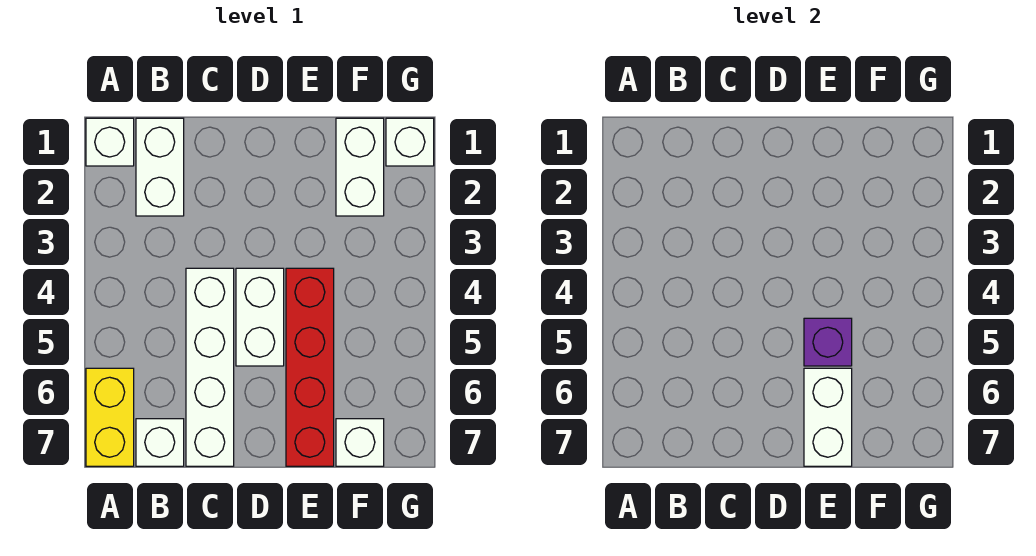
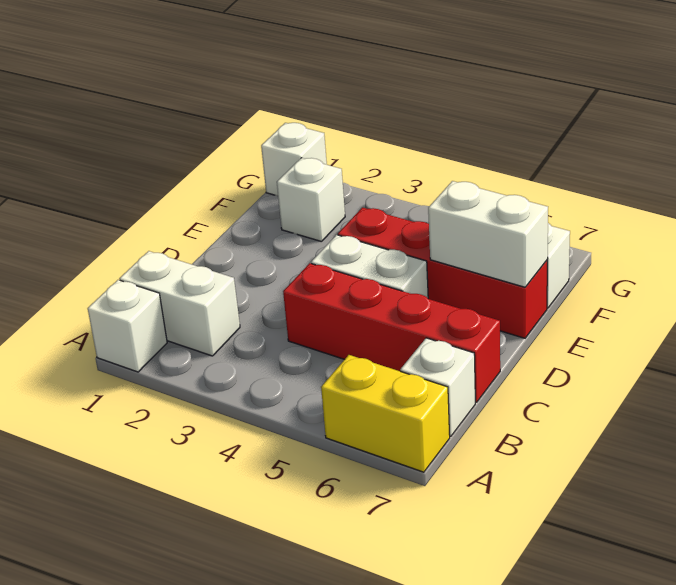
white 1x4 brick [186,268,234,466] -> red 1x4 brick [283,263,500,402]
purple 1x1 brick [804,318,852,366] -> none
white 1x2 brick [336,118,384,216] -> white 1x1 brick [277,158,345,242]

